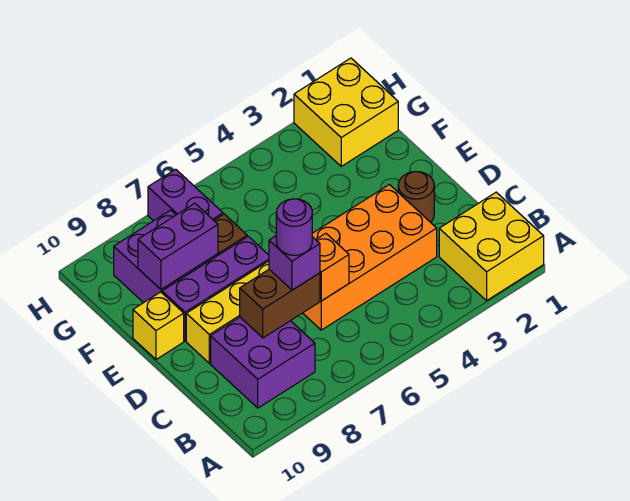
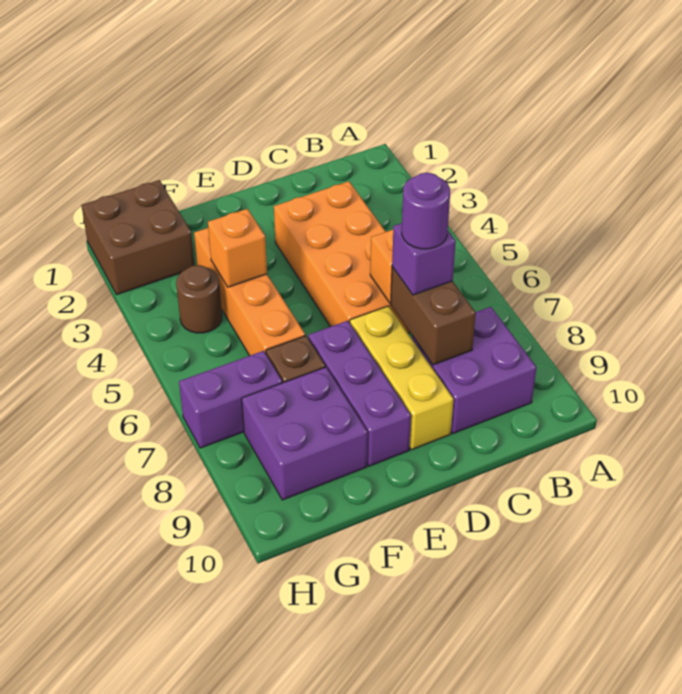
yellow 2x2 brick [439,192,544,301] -> none
brown 1x1 round brick [398,172,434,222] -> brown 1x1 round brick moved to [176,265,222,333]
yellow 1x1 brick [133,292,184,359] -> none
none -> orange 1x4 brick [194,228,305,356]
none -> orange 1x1 brick [208,209,267,287]
purple 1x2 brick [138,203,218,289] -> none
yellow 2x2 brick [294,58,398,166] -> brown 2x2 brick [82,180,195,295]

